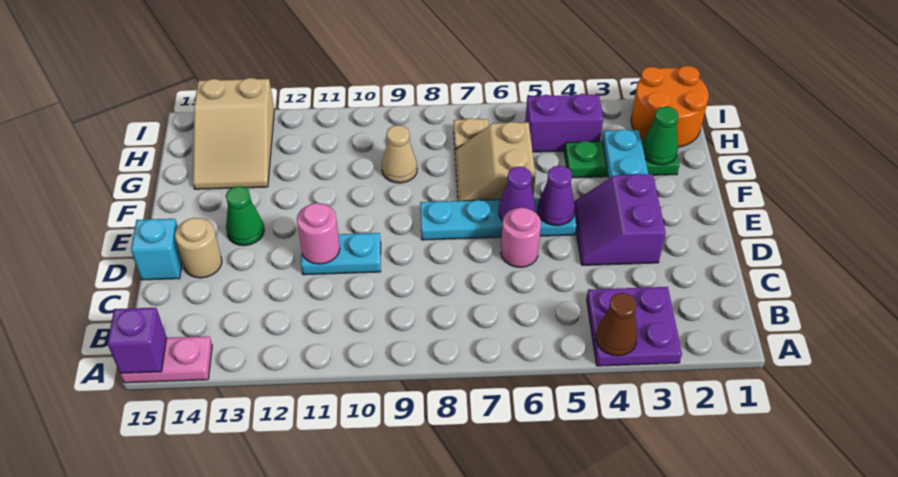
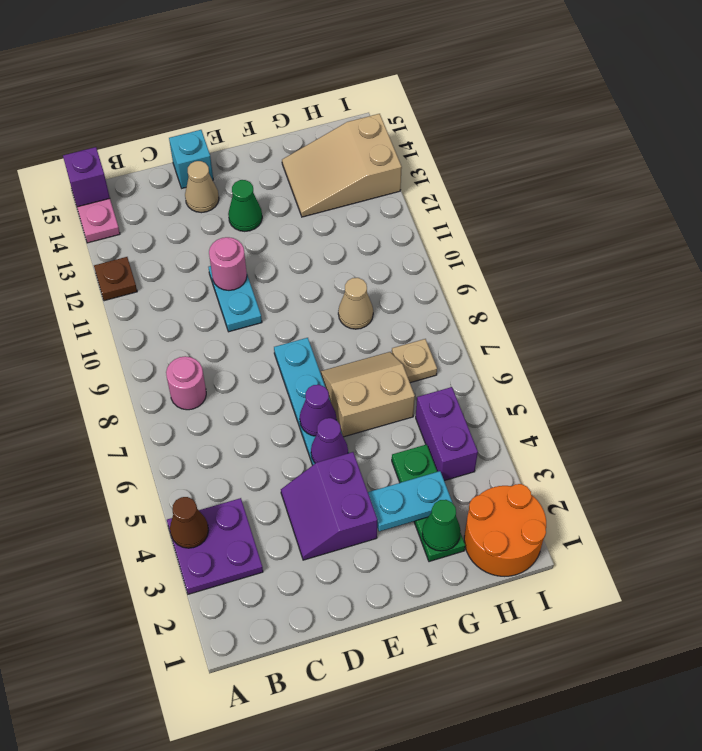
none -> brown 1x1 plate [94,257,137,301]
purple 2x2 slope [574,174,666,265] -> purple 2x2 slope turned to [281,452,377,560]
pink 1x1 round brick [501,208,541,267] -> pink 1x1 round brick moved to [166,356,206,410]
tan 1x1 round brick [175,218,222,278] -> tan 1x1 cone [185,161,219,213]

